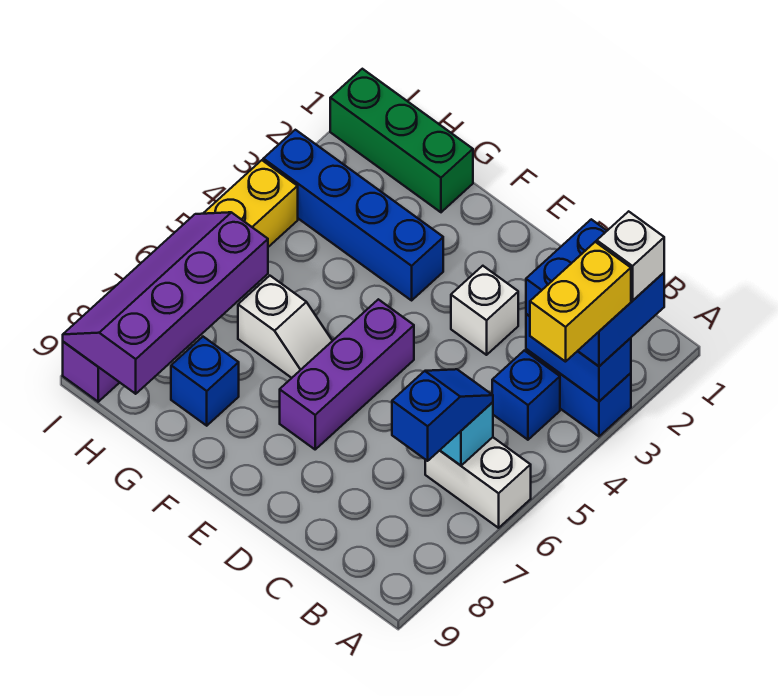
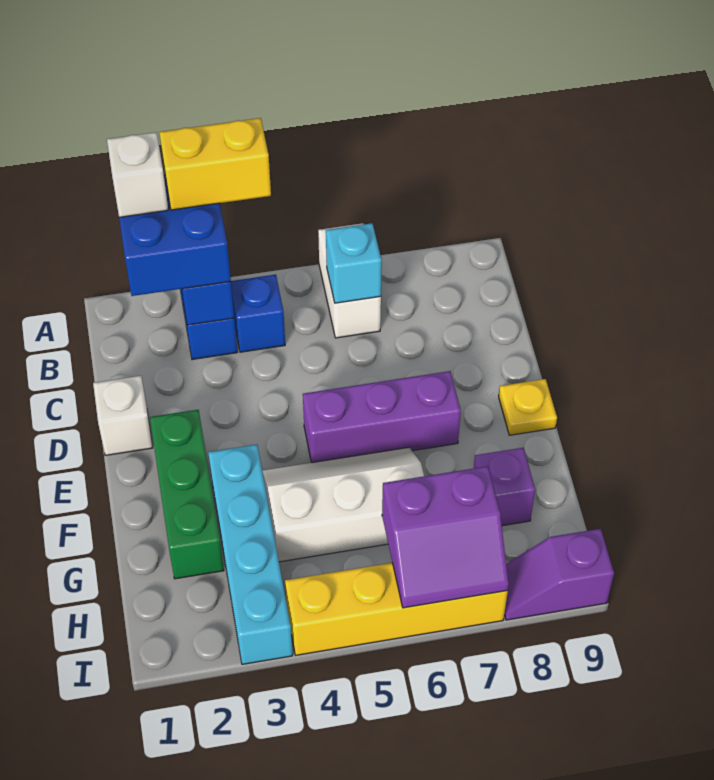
blue 1x2 slope [392,369,493,461] -> none
white 1x1 brick [451,266,518,355] -> white 1x1 brick moved to [93,376,153,455]
none -> yellow 1x1 plate [499,379,557,435]
blue 1x4 brick [263,130,443,300] -> cyan 1x4 brick [208,444,293,664]
white 1x2 slope [238,276,332,378] -> white 2x3 slope [262,447,424,562]
green 1x3 brick [330,69,473,212] -> green 1x3 brick moved to [150,410,224,579]
blue 1x1 brick [171,337,239,426] -> purple 1x1 brick [474,448,535,526]
purple 2x4 slope [63,212,268,394] -> purple 2x2 slope [382,466,509,608]

